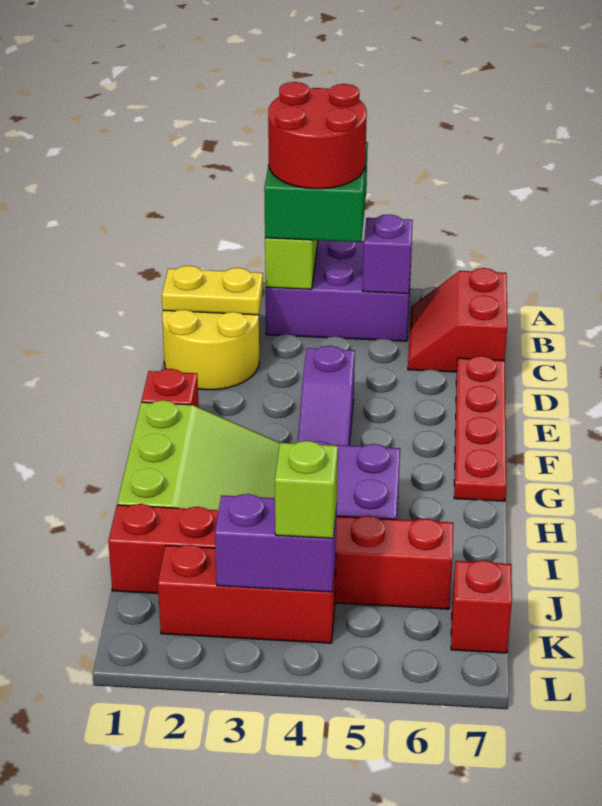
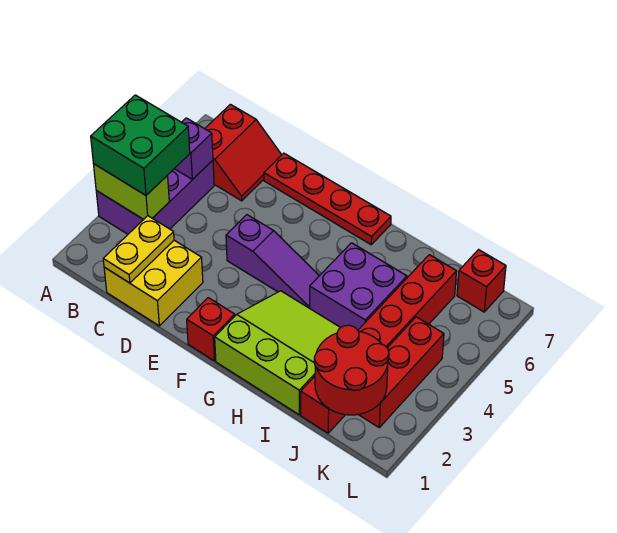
red 2x2 round brick [268,82,367,189] -> red 2x2 round brick moved to [314,325,389,415]
red 2x2 slope [408,268,507,372] -> red 2x2 slope turned to [205,104,281,201]
yellow 2x2 round brick [162,310,259,390] -> yellow 2x2 brick [104,240,203,326]
purple 1x2 brick [215,494,337,592] -> none
lime 1x1 brick [275,441,338,538] -> none

